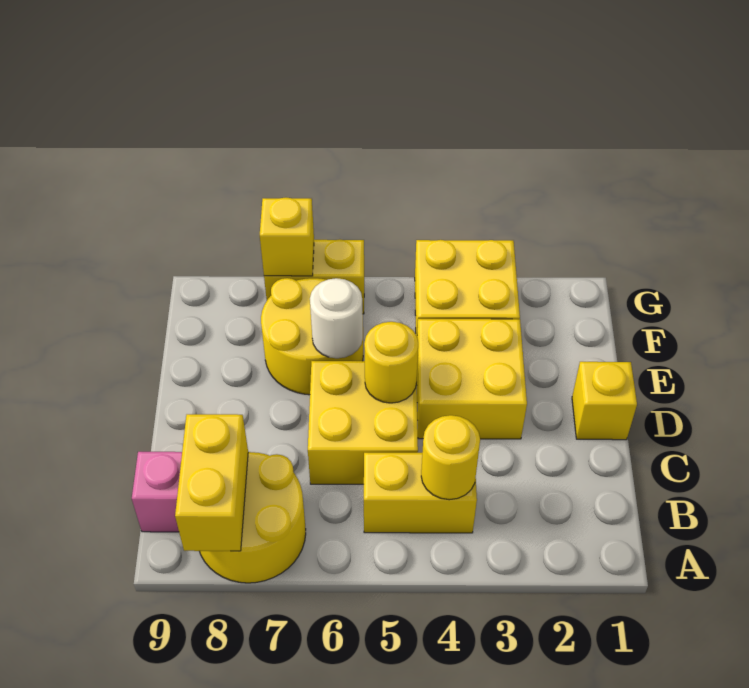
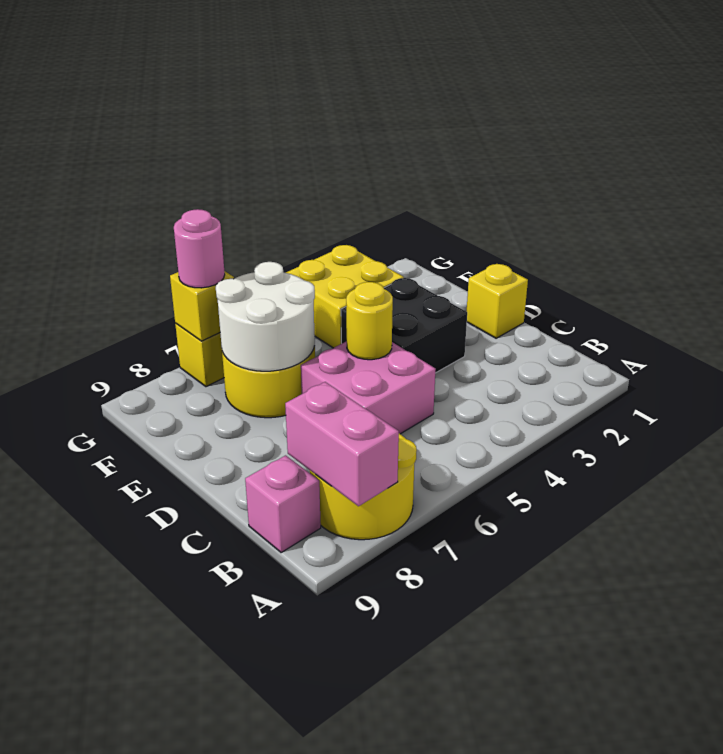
yellow 1x2 brick [175,414,248,551] -> pink 1x2 brick [285,382,399,506]
yellow 1x2 brick [364,453,477,533] -> none
yellow 1x1 round brick [421,415,480,500] -> none
yellow 2x2 brick [308,361,418,484] -> pink 2x2 brick [301,341,436,434]
yellow 2x2 brick [417,319,527,439] -> black 2x2 brick [341,278,467,373]
white 1x1 round brick [310,278,363,358] -> white 2x2 round brick [216,262,315,371]
none -> pink 1x1 round brick [174,209,225,288]

